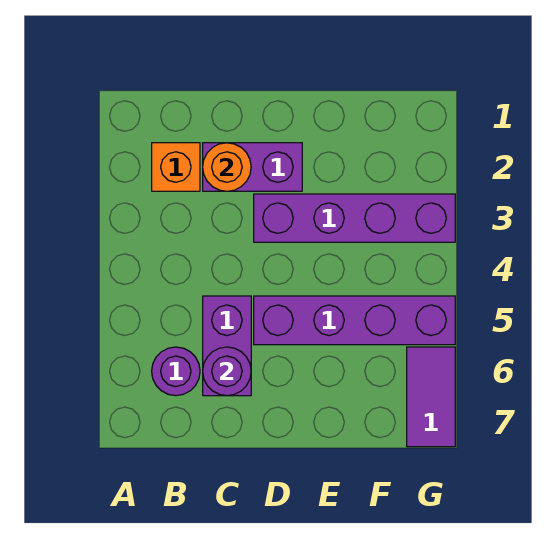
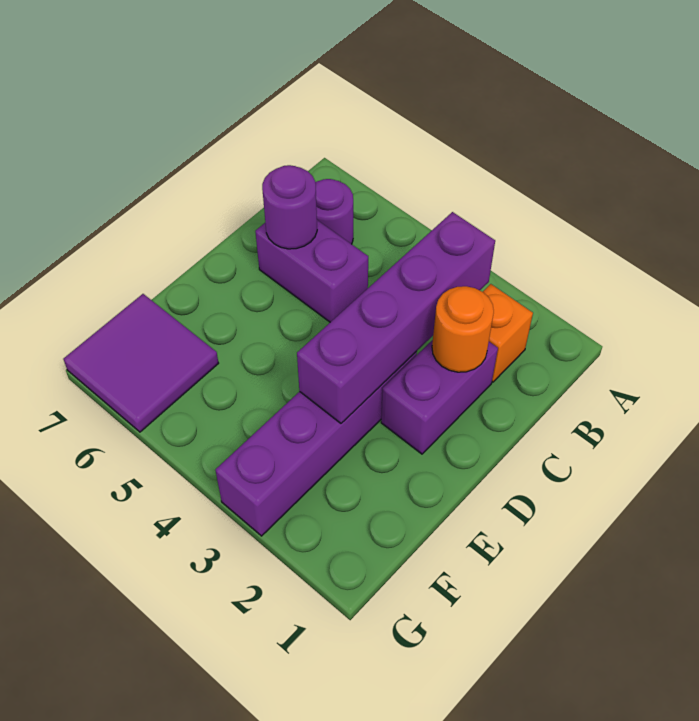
purple 1x4 brick [254,296,455,345] -> purple 1x4 brick moved to [297,212,495,423]
purple 1x2 tile [407,347,455,447] -> purple 2x2 tile [63,294,219,432]

